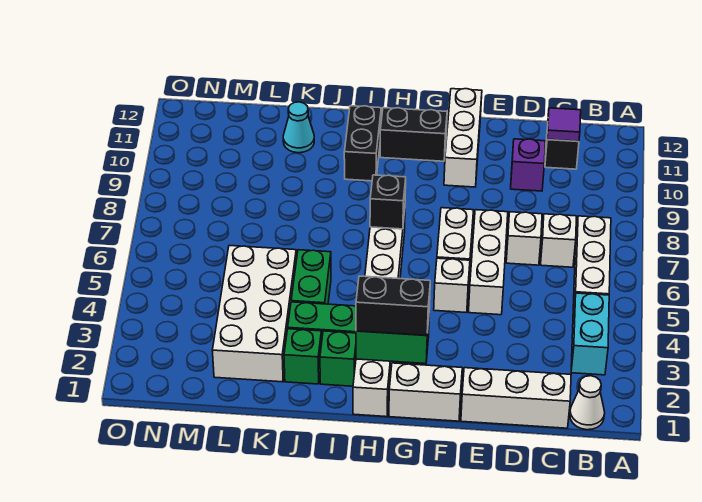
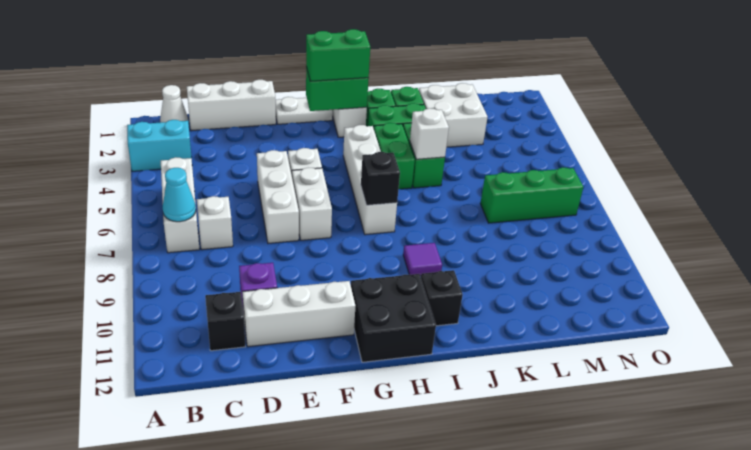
cyan 1x2 brick [571,293,609,375] -> cyan 1x2 brick turned to [127,120,192,171]
purple 1x1 tile [547,108,581,141] -> purple 1x1 tile moved to [403,243,442,276]
white 1x1 brick [506,212,542,265] -> white 1x1 brick moved to [410,108,449,159]
white 1x2 brick [389,363,462,421] -> white 1x2 plate [276,97,333,124]
white 1x3 brick [444,89,482,187] -> white 1x3 brick turned to [242,281,355,347]
black 1x2 brick [356,276,430,335] -> green 1x2 brick [306,29,370,81]
black 1x2 brick [380,108,447,161] -> black 2x2 brick [351,274,436,362]
none -> green 1x2 brick [374,123,415,189]
black 1x2 brick [344,106,381,181] -> black 1x1 brick [421,270,463,326]
white 2x4 brick [212,246,296,382] -> white 2x2 brick [419,83,487,147]
cyan 1x1 cone [283,102,314,153] -> cyan 1x1 cone moved to [163,168,196,222]
none -> green 1x3 brick [480,167,583,223]

